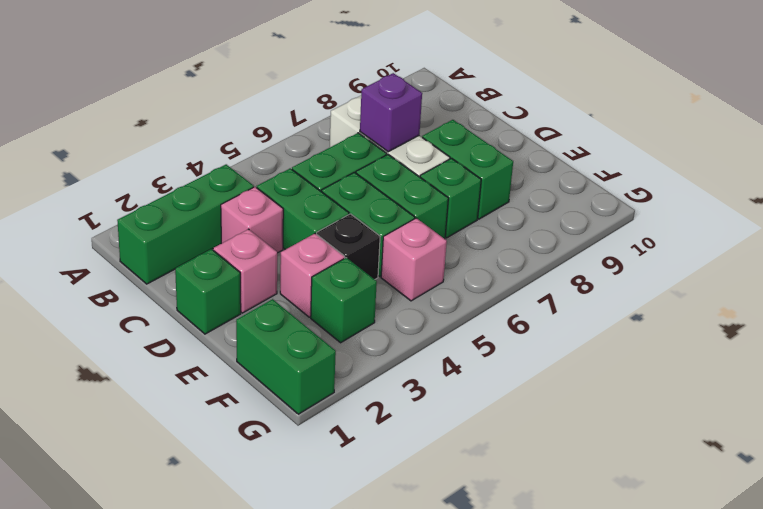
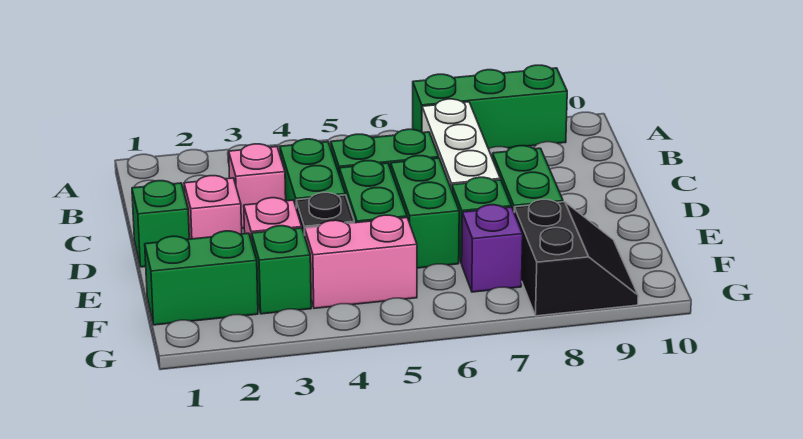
green 1x3 brick [117,164,254,284] -> green 1x3 brick moved to [413,65,567,149]
purple 1x1 brick [360,73,422,152] -> purple 1x1 brick moved to [461,205,523,292]
green 1x2 brick [236,299,336,414] -> green 1x2 brick turned to [145,231,258,325]
pink 1x1 brick [381,218,447,301] -> pink 1x2 brick [305,215,417,308]
none -> black 2x2 slope [514,200,638,316]

